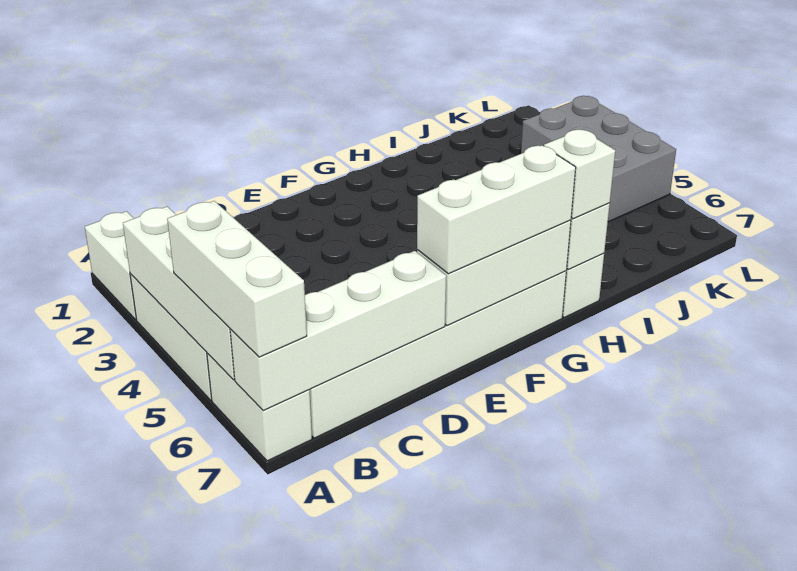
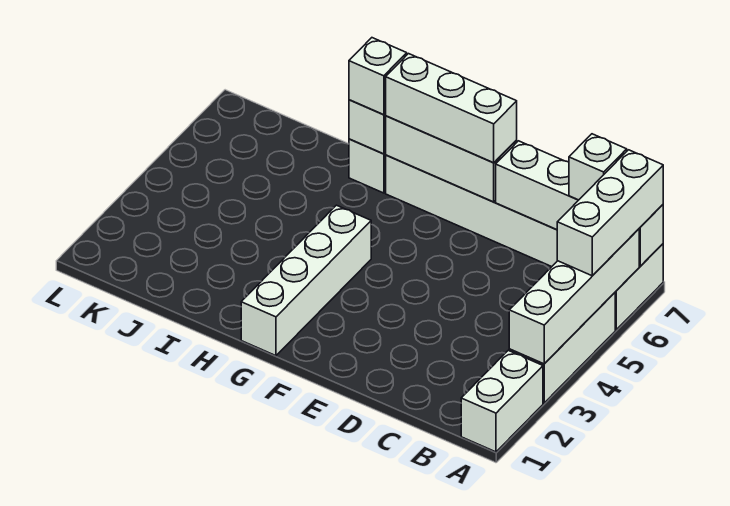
none -> white 1x1 brick [569,134,627,200]
none -> white 1x4 brick [241,205,371,356]
grey 2x3 brick [521,96,676,222] -> none

